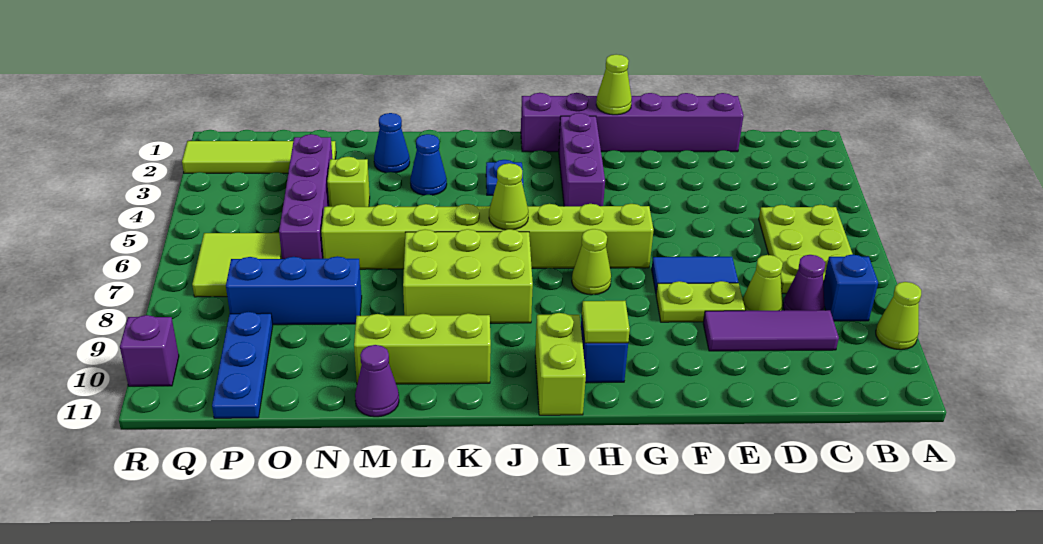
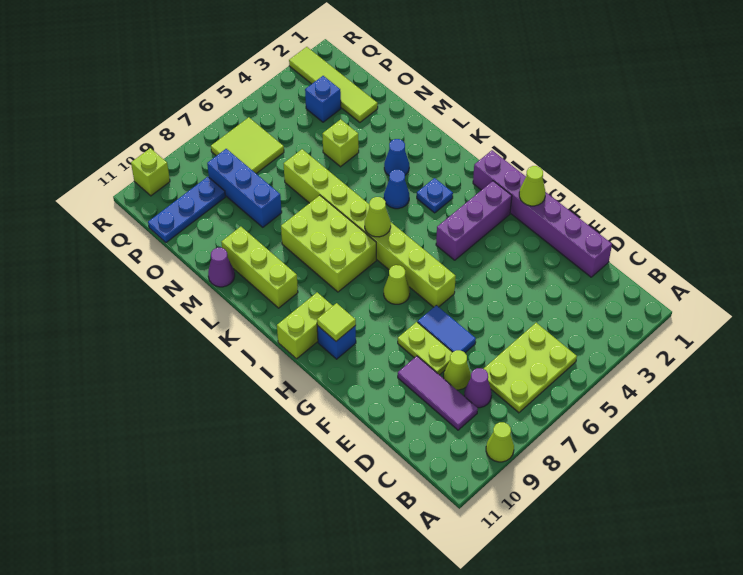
blue 1x1 brick [823,254,878,321] -> blue 1x1 brick moved to [305,76,341,122]
blue 1x1 cone [374,113,410,173] -> blue 1x1 cone moved to [384,170,409,209]
purple 1x4 brick [279,134,333,259] -> none
purple 1x1 brick [120,315,179,386] -> lime 1x1 brick [131,148,170,196]

